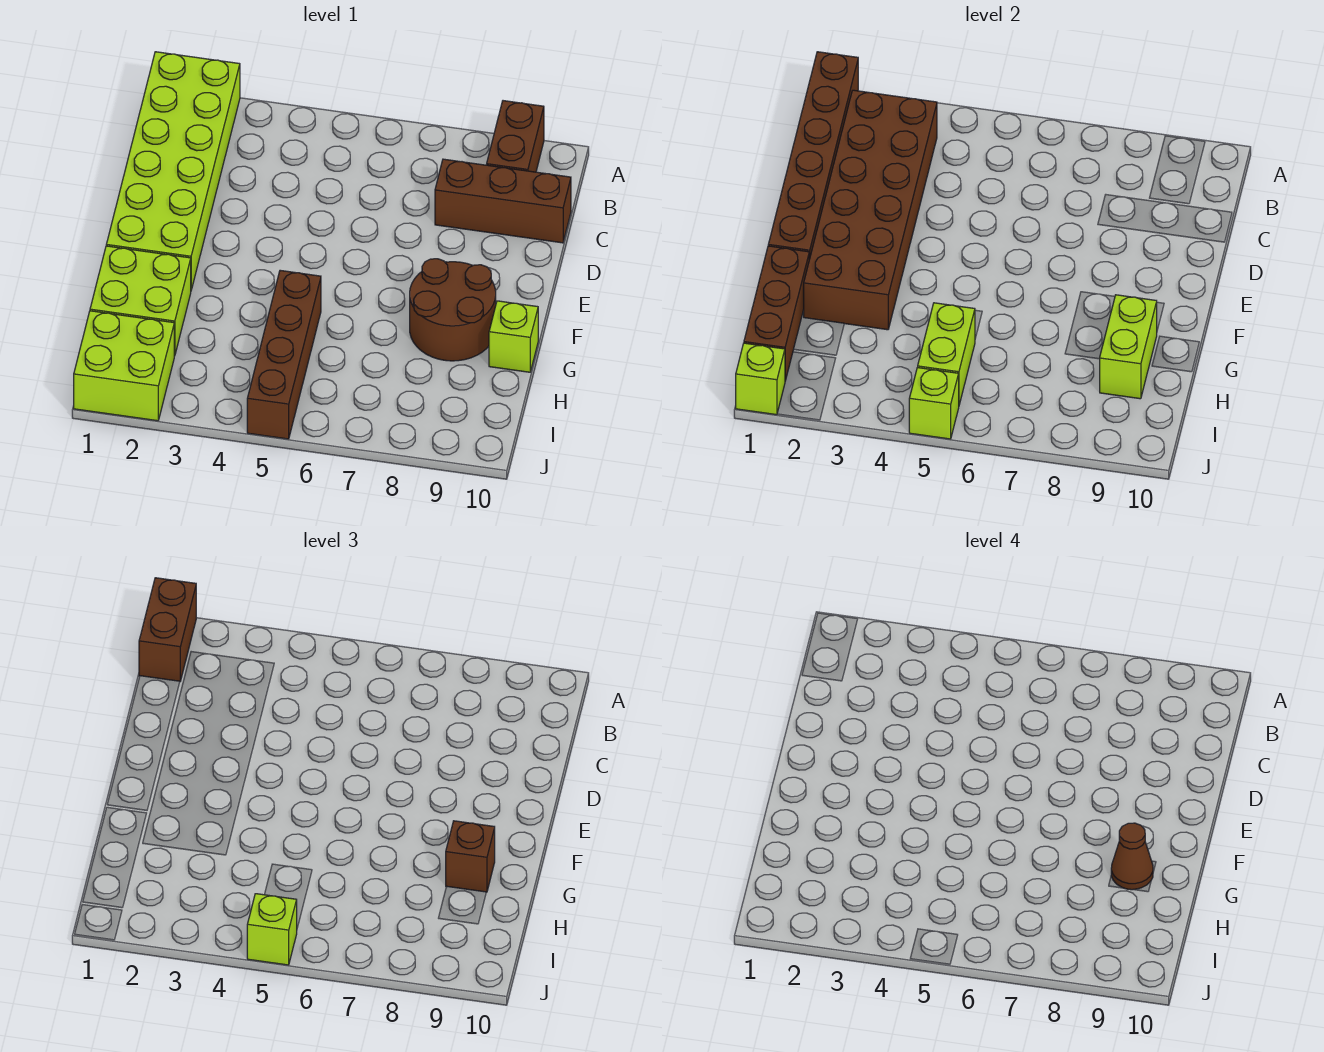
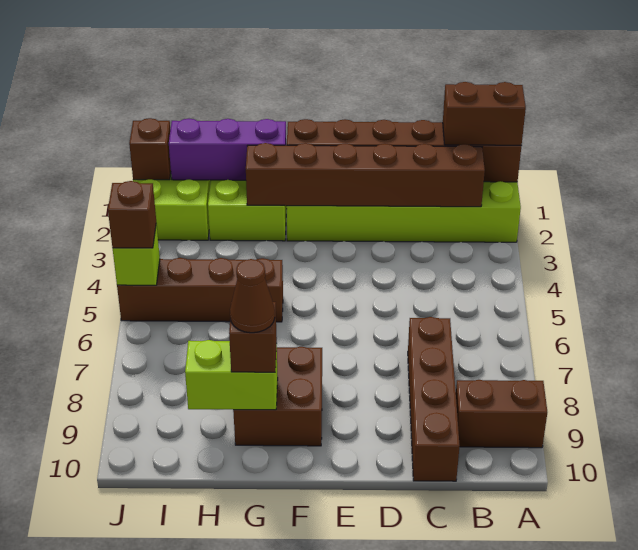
brown 2x6 brick [804,90,937,330] -> brown 1x6 brick [246,143,485,207]
brown 1x3 brick [435,159,571,243] -> brown 1x4 brick [408,317,460,481]
brown 2x2 round brick [410,259,496,361] -> brown 2x2 brick [233,347,322,446]
brown 1x3 brick [744,246,809,381] -> purple 1x3 brick [169,119,286,180]
lime 1x1 brick [489,301,538,372] -> none
lime 1x2 brick [918,303,975,405] -> none
lime 1x1 brick [736,343,785,415] -> brown 1x1 brick [129,118,171,180]
lime 1x1 brick [247,894,297,965] -> brown 1x1 brick [108,181,156,248]

